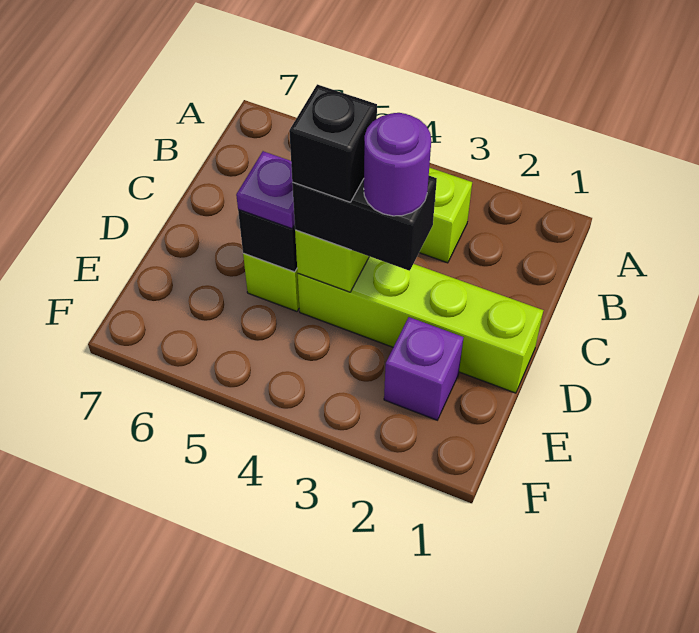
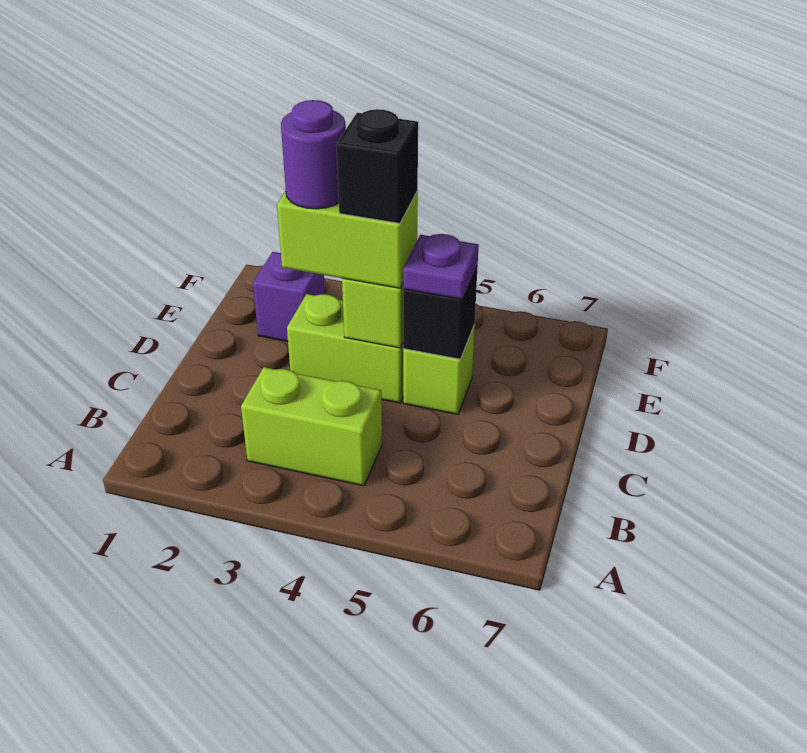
lime 1x4 brick [298,257,543,393] -> lime 1x2 brick [287,294,403,403]
black 1x2 brick [292,176,437,271] -> lime 1x2 brick [277,191,418,288]

